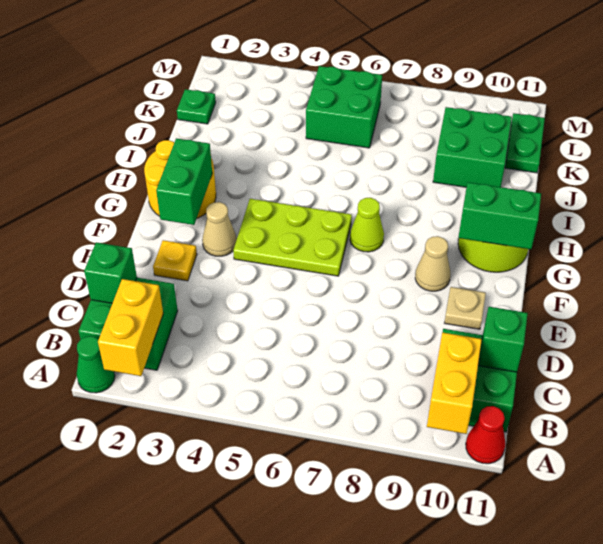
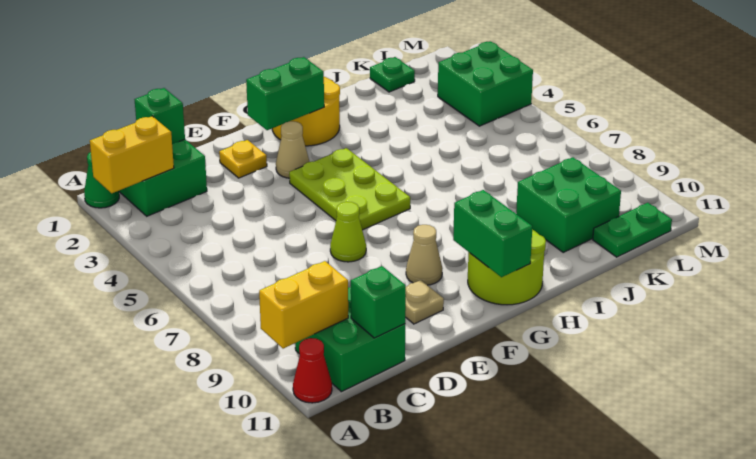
lime 1x1 cone [350,198,384,252] -> lime 1x1 cone moved to [330,202,366,262]
green 2x2 brick [306,66,382,148] -> green 2x2 brick moved to [438,41,533,126]

